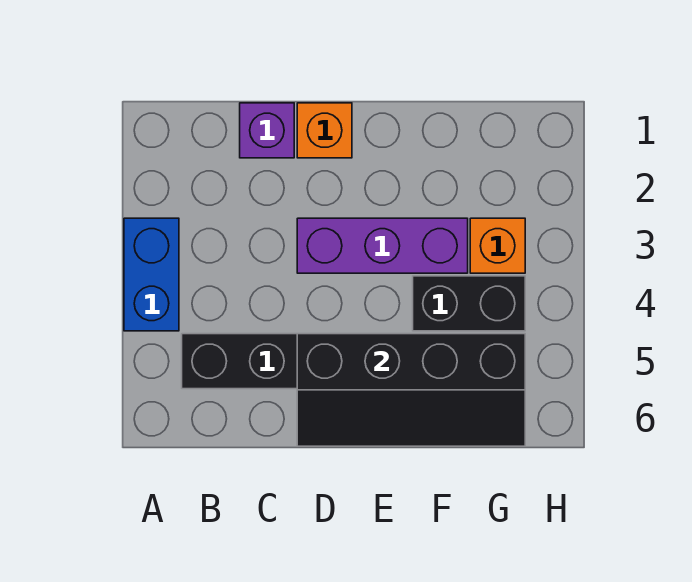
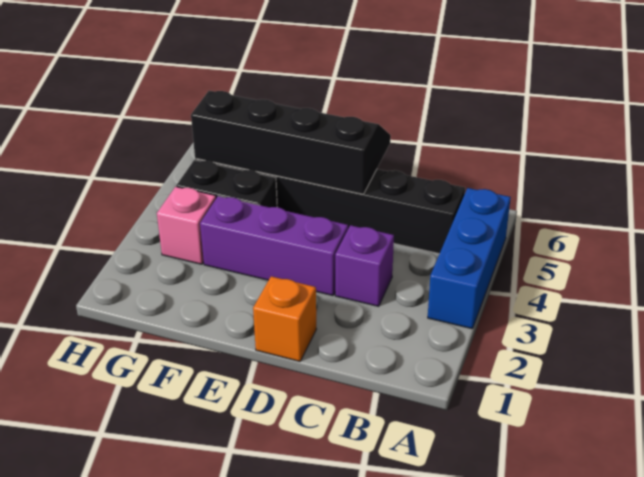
blue 1x2 brick [124,218,179,331] -> blue 1x3 brick [428,188,511,329]
purple 1x1 brick [240,103,294,158] -> purple 1x1 brick moved to [335,225,394,306]
orange 1x1 brick [470,218,525,273] -> pink 1x1 brick [157,187,216,264]

